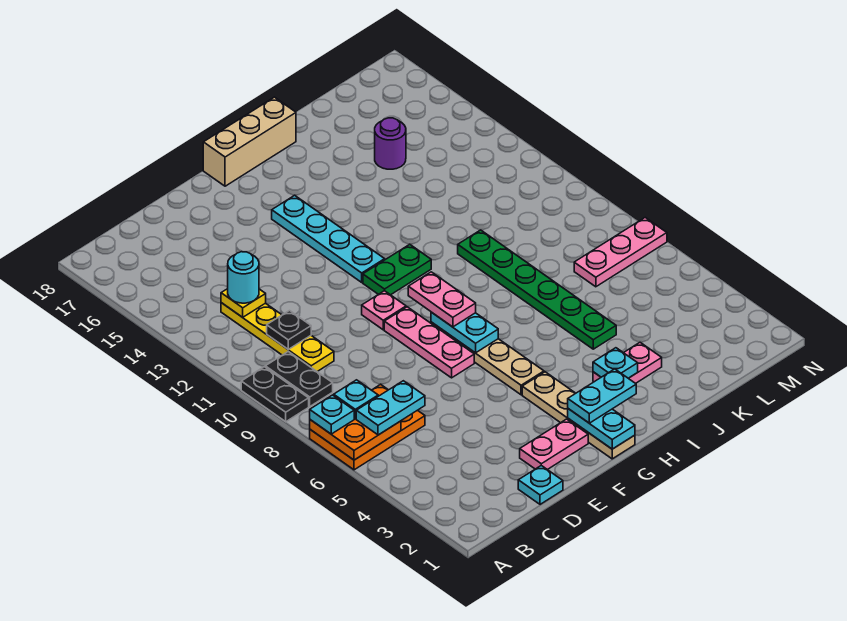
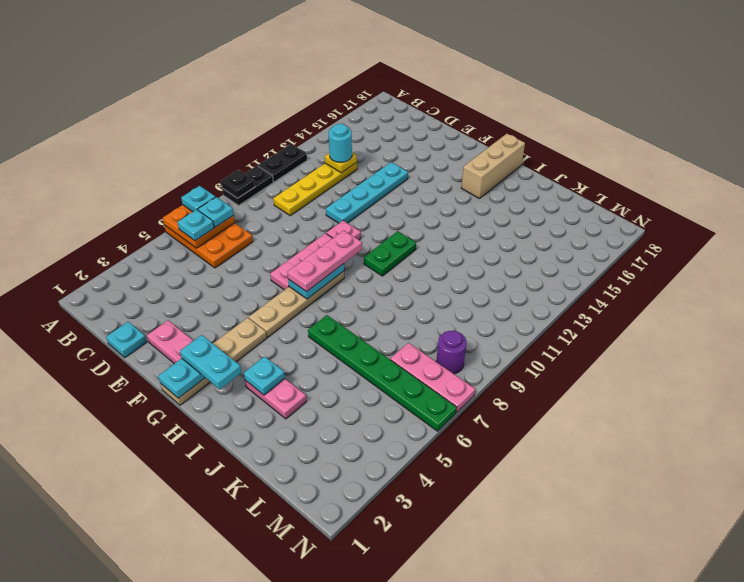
cyan 1x2 plate [356,381,425,435] -> cyan 1x1 plate [178,210,214,241]
black 1x2 plate [265,352,333,406] -> black 1x2 plate moved to [258,144,307,182]
black 1x1 plate [267,311,311,350] -> black 1x1 plate moved to [221,170,255,198]
pink 1x2 plate [408,272,476,327] -> pink 1x3 plate [288,230,362,292]
green 1x2 plate [363,244,431,295] -> green 1x2 plate turned to [364,231,416,276]
cyan 1x4 plate [272,195,385,282] -> cyan 1x4 plate moved to [326,162,408,223]
tan 1x3 brick [203,97,296,186] -> tan 1x3 brick turned to [461,134,525,199]
green 1x6 plate [458,230,616,349] -> green 1x6 plate turned to [308,315,457,431]
purple 1x1 round brick [375,118,406,169] -> purple 1x1 round brick moved to [436,331,466,374]

